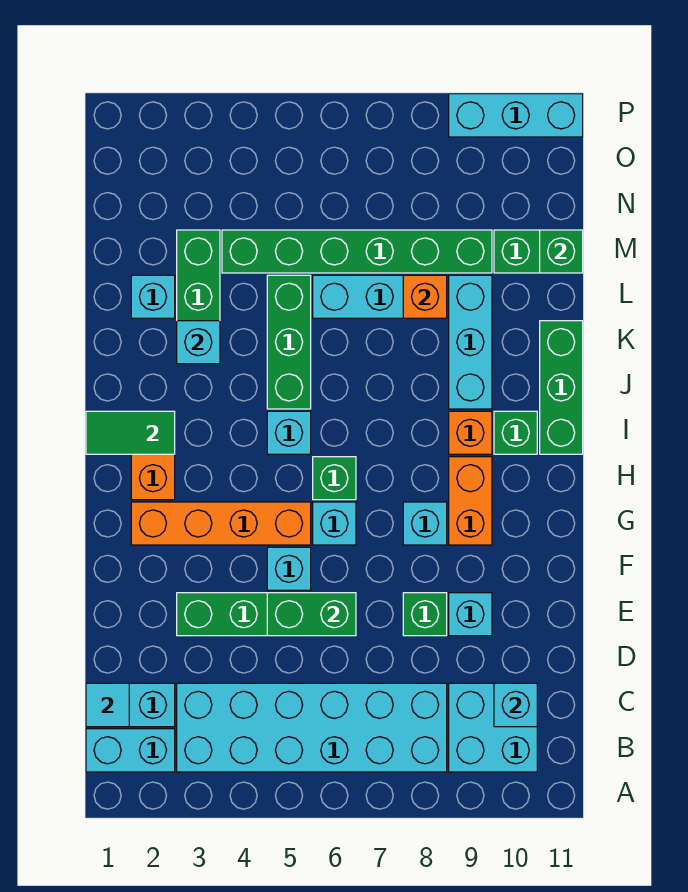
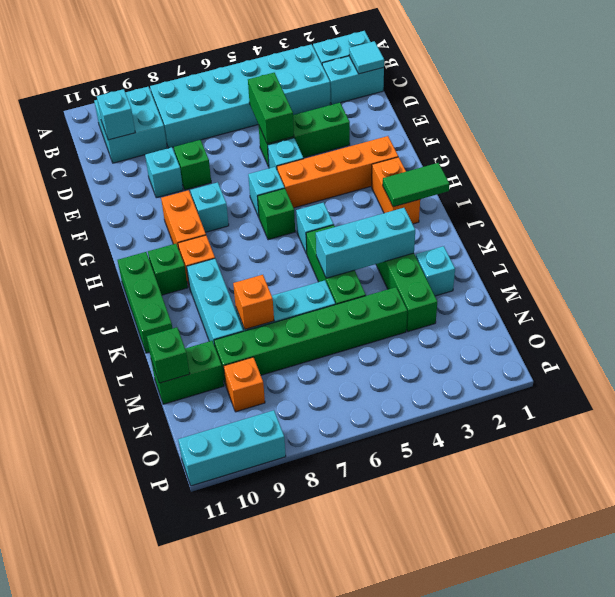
green 1x2 brick [267,593,356,636] -> green 1x2 brick turned to [248,73,294,144]
cyan 1x1 brick [177,321,220,364] -> cyan 1x3 brick [316,208,415,278]
none -> orange 1x1 brick [224,357,265,412]

